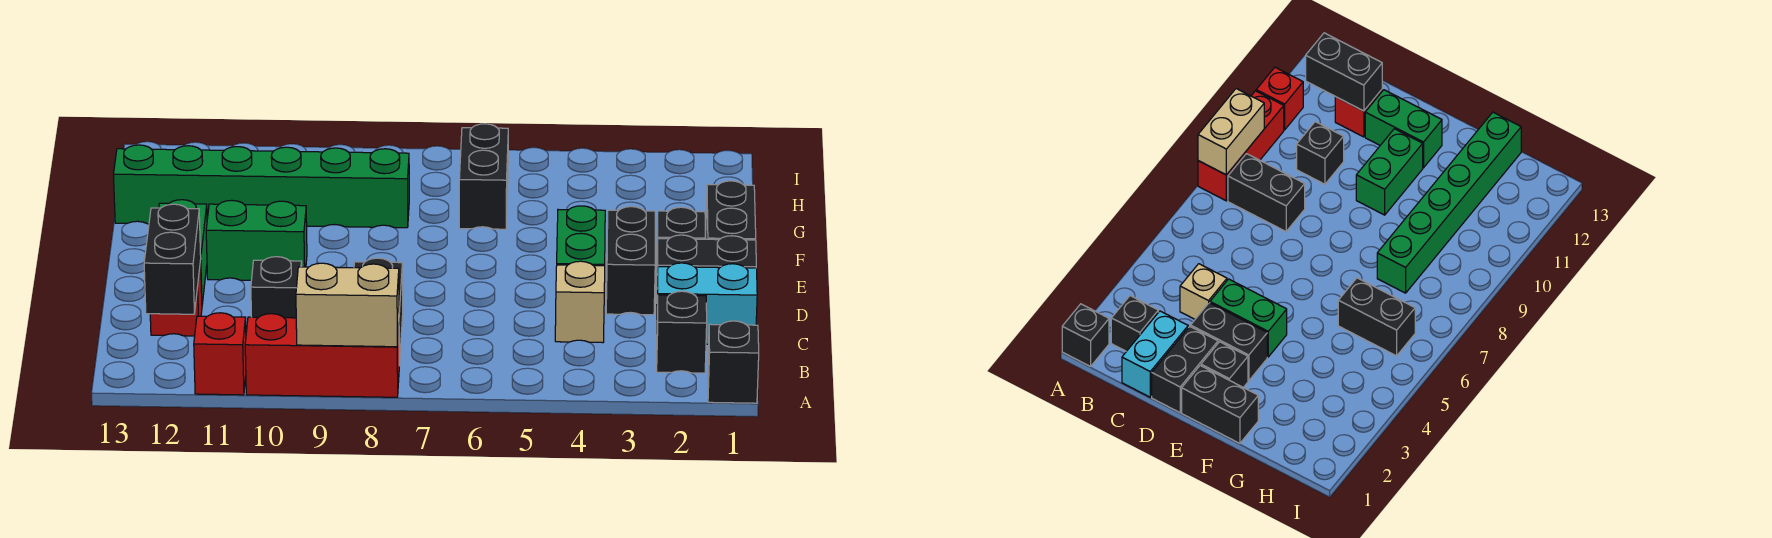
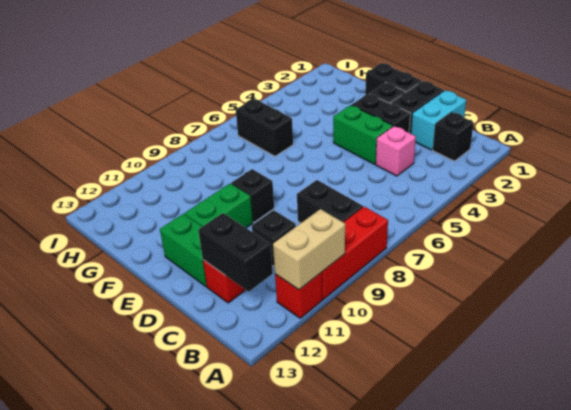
black 1x1 brick [708,321,759,403] -> black 1x1 brick moved to [231,169,274,222]
tan 1x2 brick [296,263,399,347] -> tan 1x2 brick moved to [273,209,345,290]
tan 1x1 brick [555,261,605,343] -> pink 1x1 brick [376,126,416,176]
green 1x6 brick [113,145,409,228] -> none

